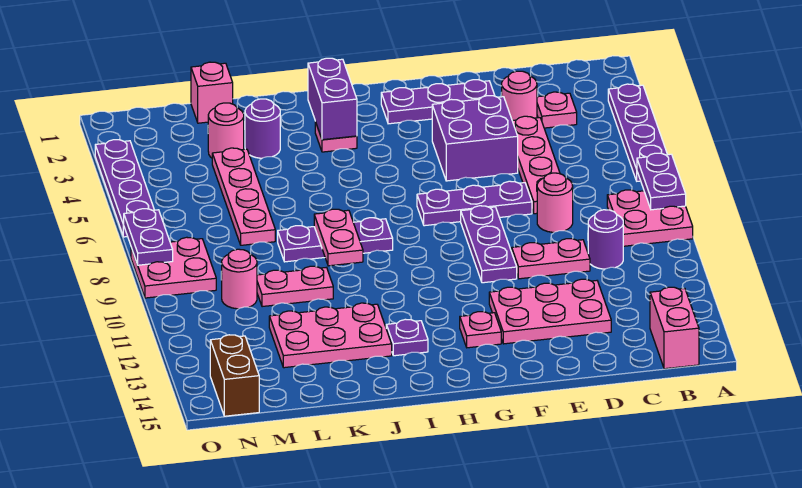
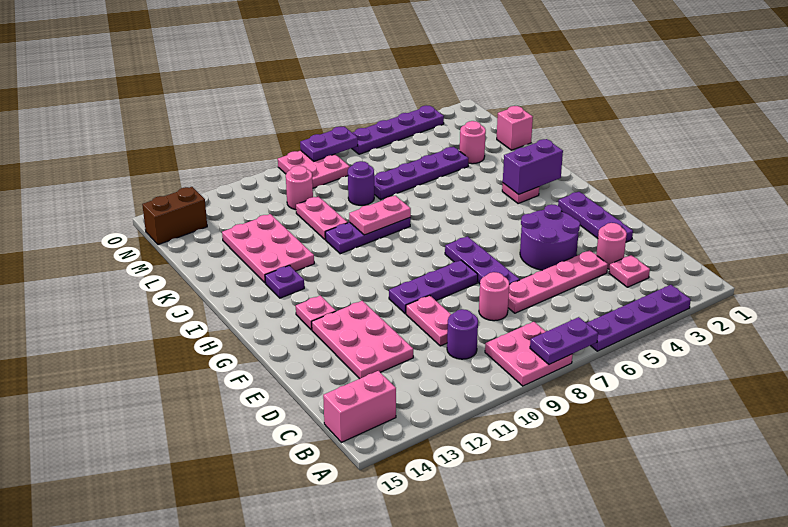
purple 2x2 brick [432,96,518,181] -> purple 2x2 round brick [520,204,580,270]
purple 1x3 plate [278,218,393,262] -> purple 1x3 plate turned to [325,217,411,254]
purple 1x1 round brick [245,99,280,158] -> purple 1x1 round brick moved to [348,161,374,205]
pink 1x4 plate [212,148,275,245] -> purple 1x4 plate [374,147,468,199]

